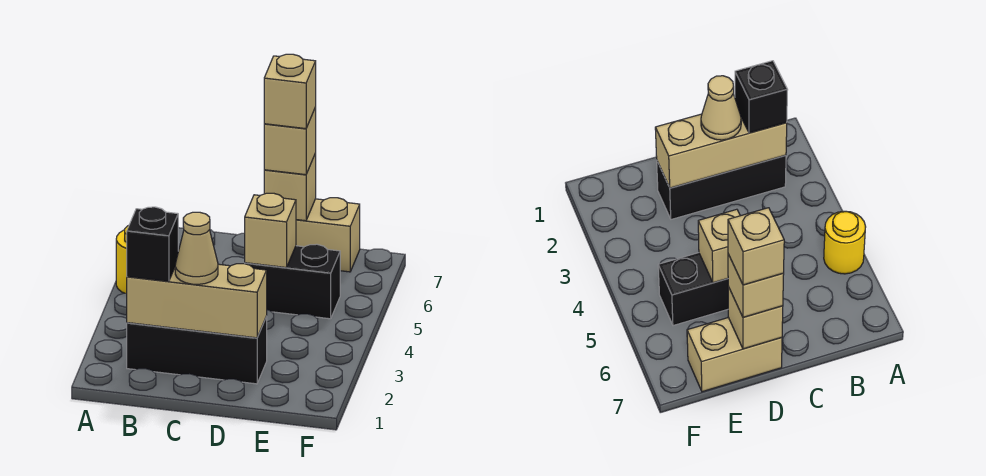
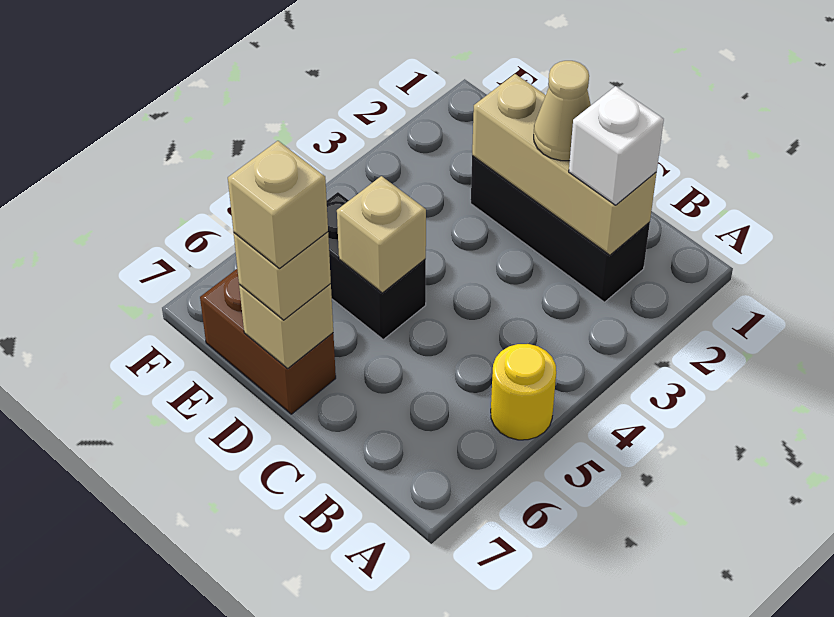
black 1x1 brick [127,207,178,281] -> white 1x1 brick [569,86,664,205]
tan 1x2 brick [296,198,360,272] -> brown 1x2 brick [200,269,336,414]

